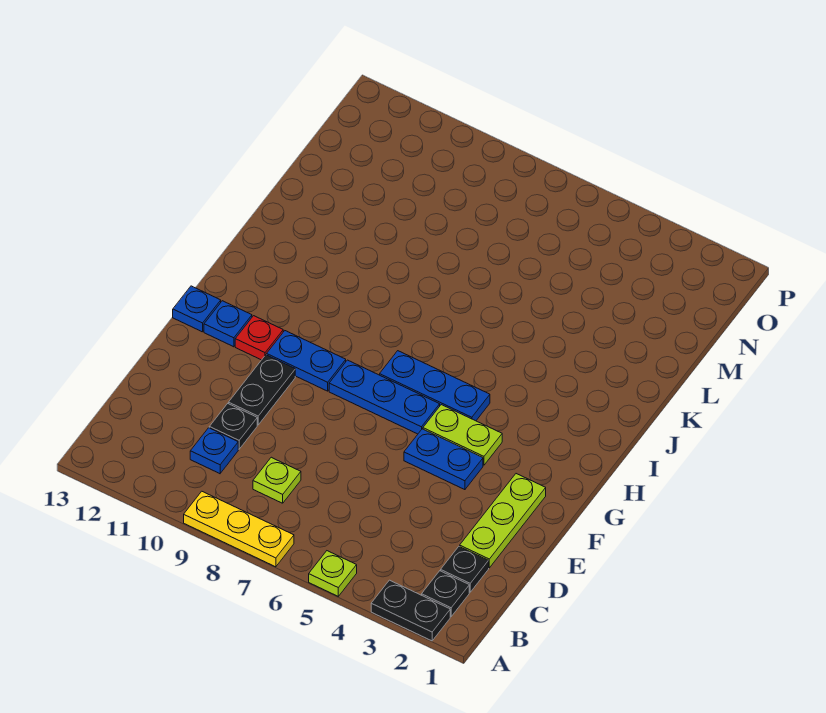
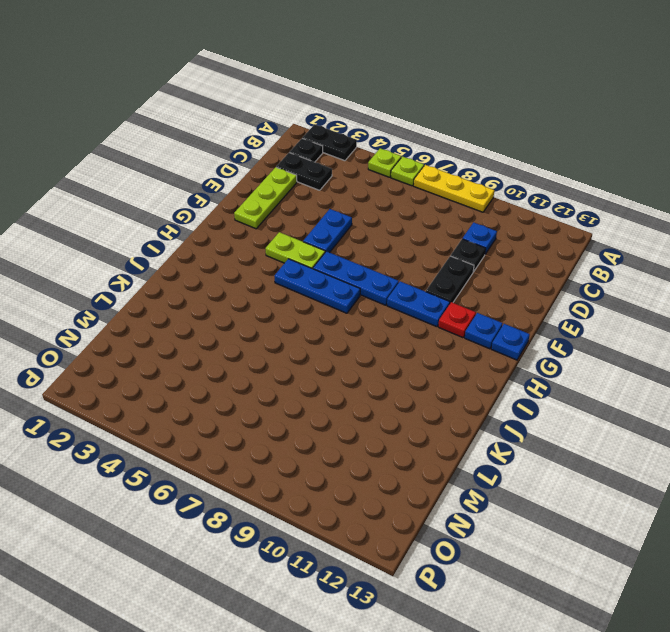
black 1x1 plate [441,546,489,592] -> black 1x2 plate [276,153,332,190]
lime 1x1 plate [253,457,301,503] -> lime 1x1 plate moved to [391,157,424,186]
blue 1x2 plate [404,429,483,490] -> blue 1x2 plate turned to [303,209,352,253]

